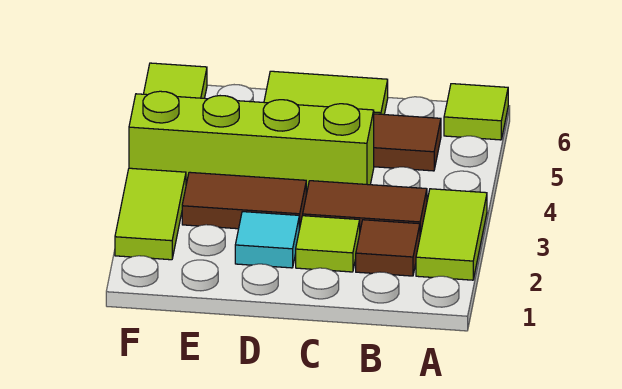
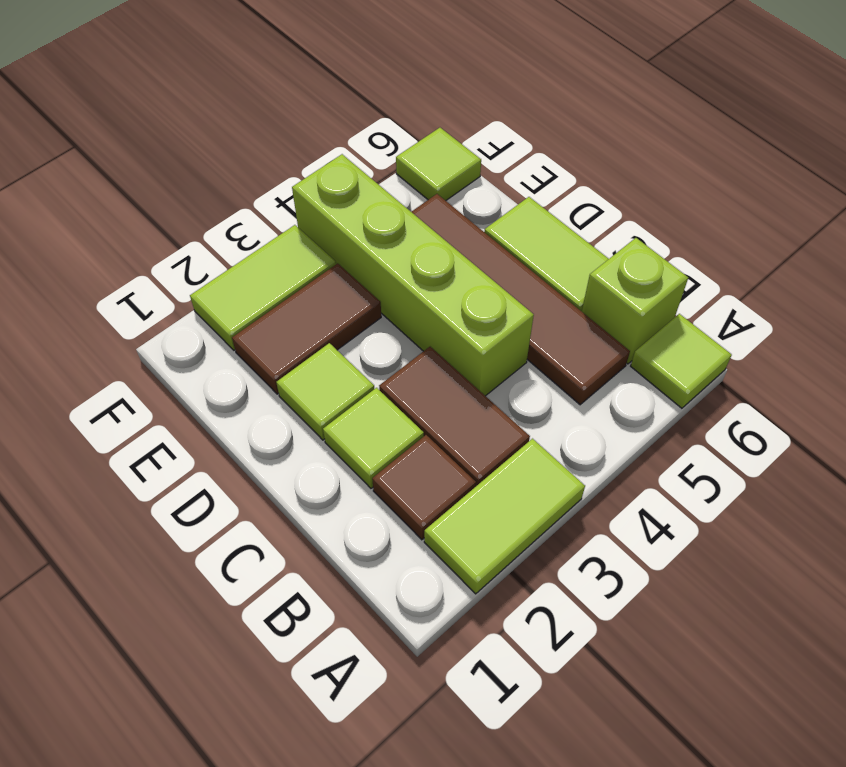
none -> lime 1x1 brick [582,238,688,364]
cyan 1x1 tile [235,212,299,268] -> lime 1x1 tile [276,343,374,440]
brown 1x2 tile [182,172,306,229] -> brown 1x2 tile turned to [232,263,381,394]

